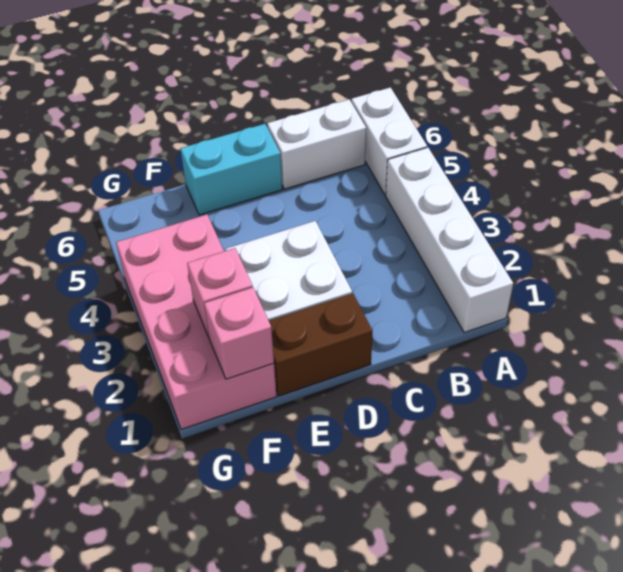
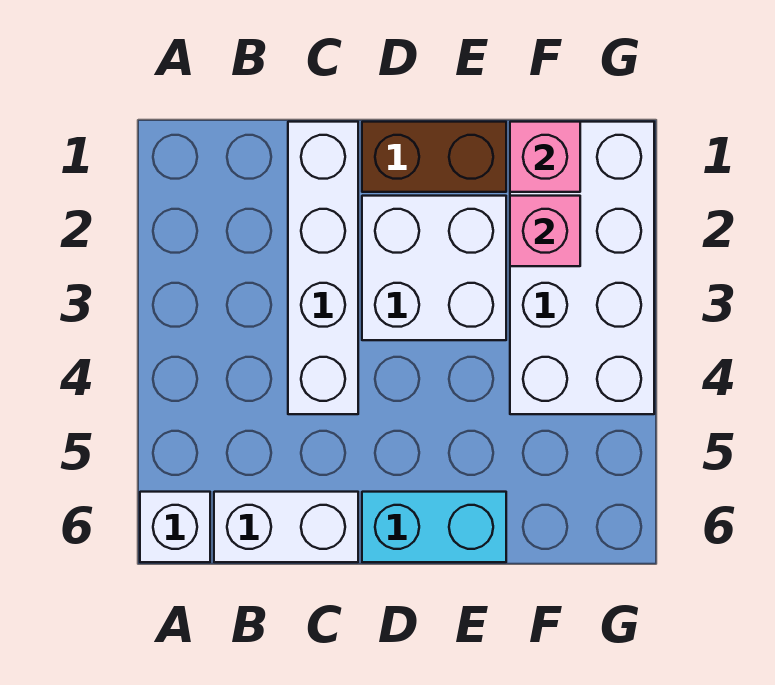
white 1x4 brick [386,147,513,333] -> white 1x4 brick moved to [288,122,358,414]
white 1x2 brick [351,87,427,195] -> white 1x1 brick [140,492,210,562]
pink 2x4 brick [116,215,277,429] -> white 2x4 brick [510,122,654,414]

